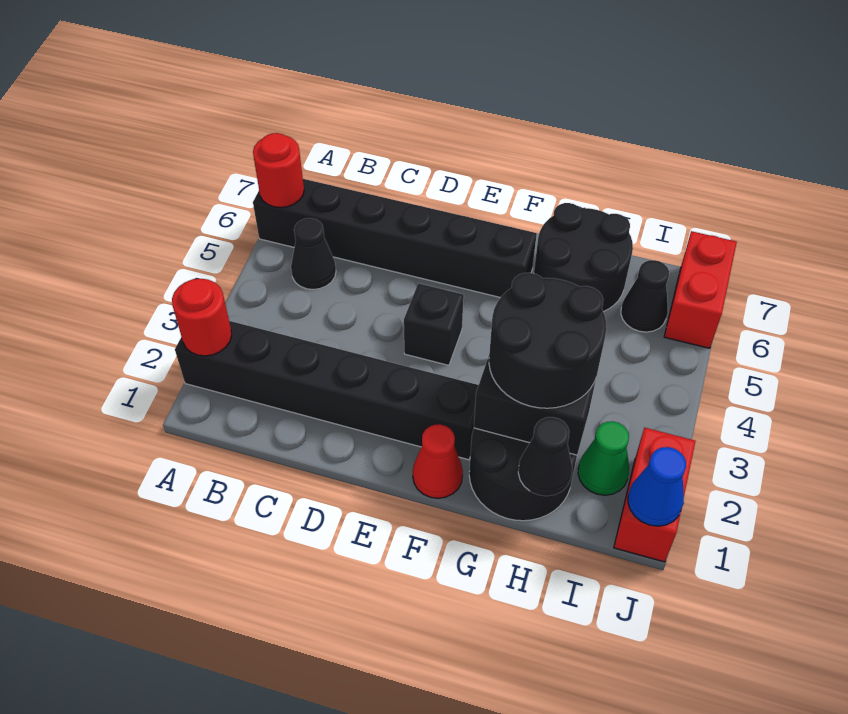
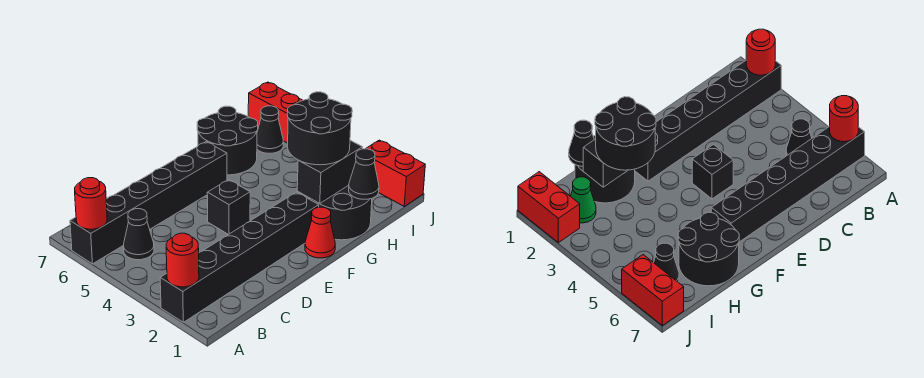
blue 1x1 cone [628,447,686,526] -> none

